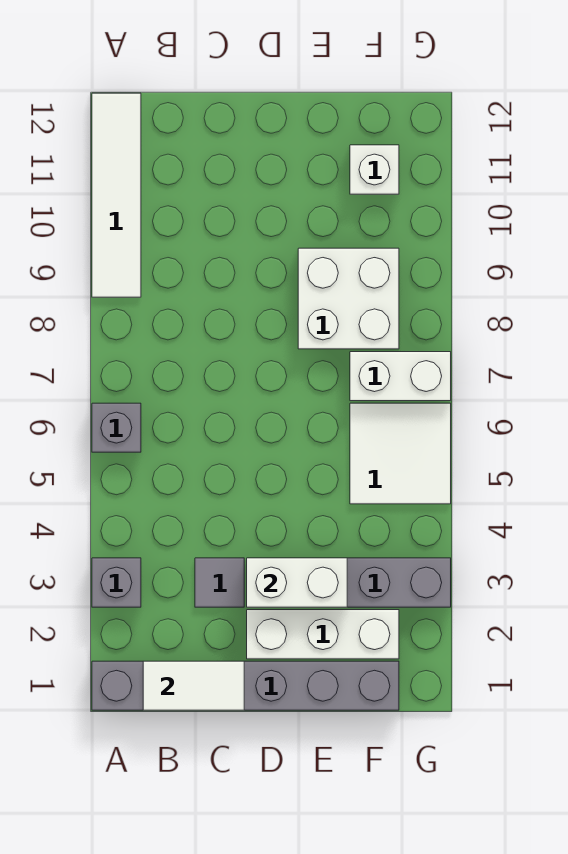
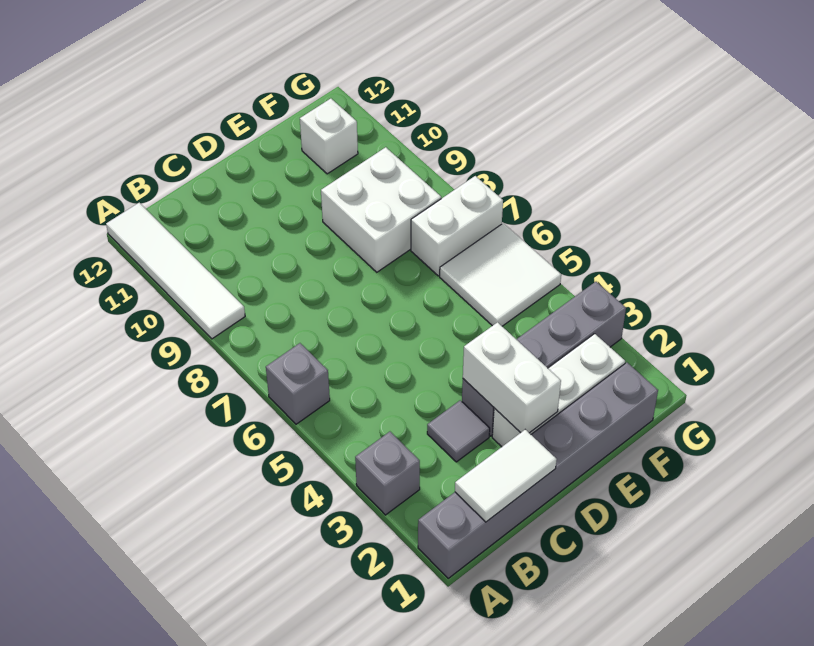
white 1x2 brick [247,558,347,607] -> white 1x2 brick turned to [463,322,561,433]

